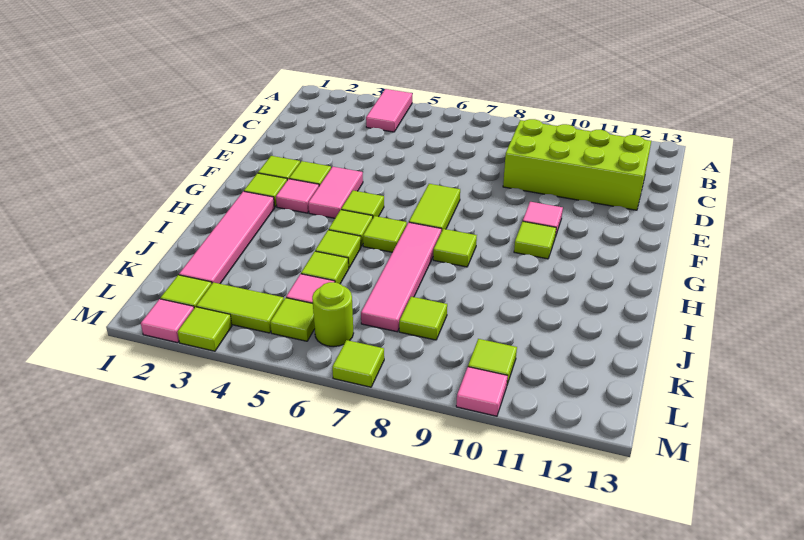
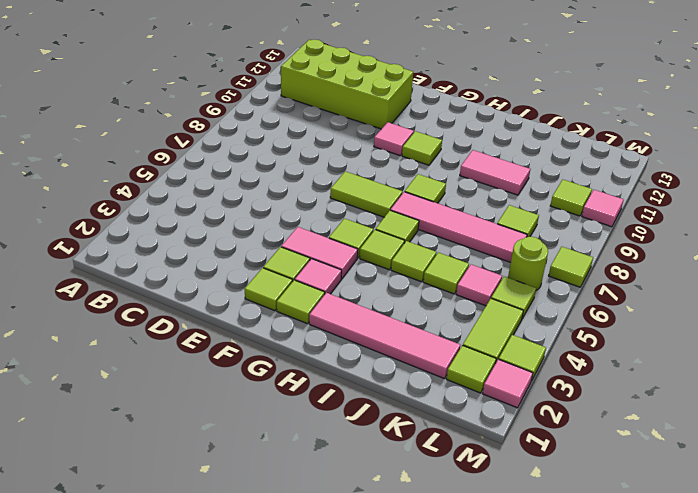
pink 1x2 tile [366,89,412,132] -> pink 1x2 tile moved to [460,150,530,195]
lime 2x4 brick [503,119,651,210] -> lime 2x4 brick turned to [281,39,413,129]

